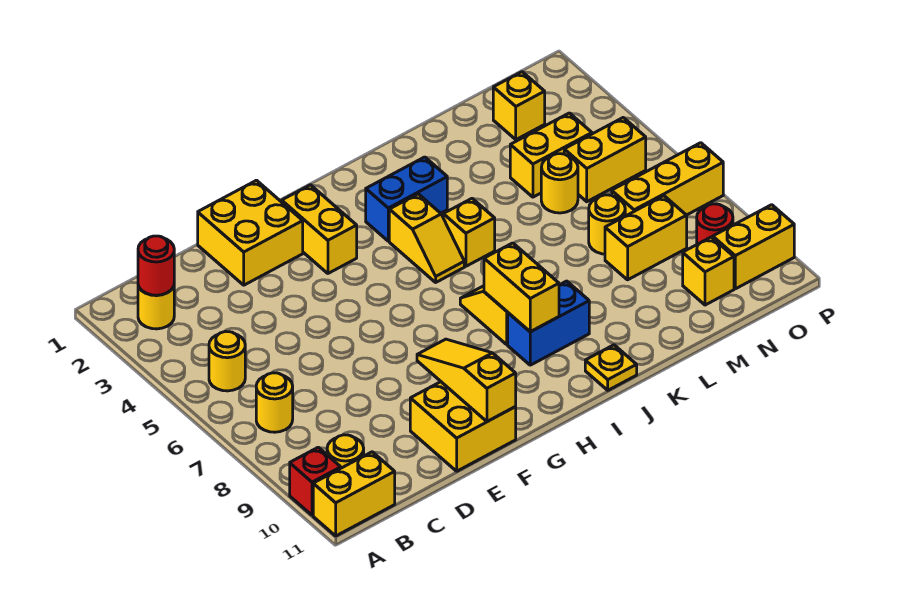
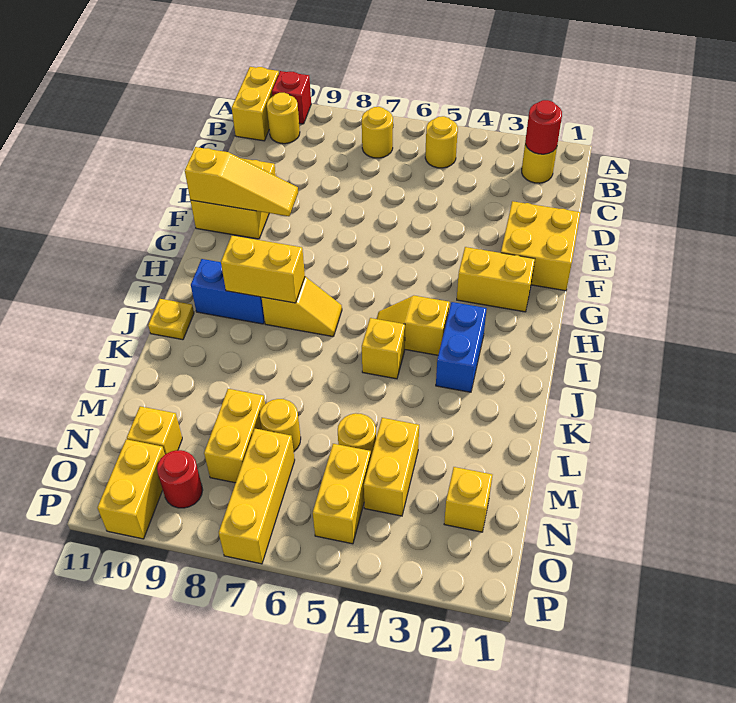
blue 1x2 brick [508,281,589,365] -> blue 1x2 brick turned to [191,259,265,324]

